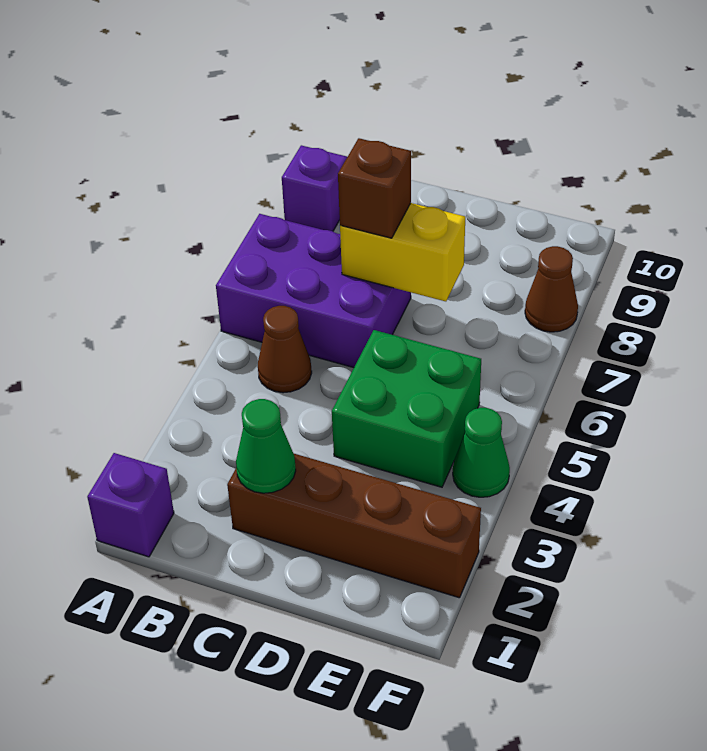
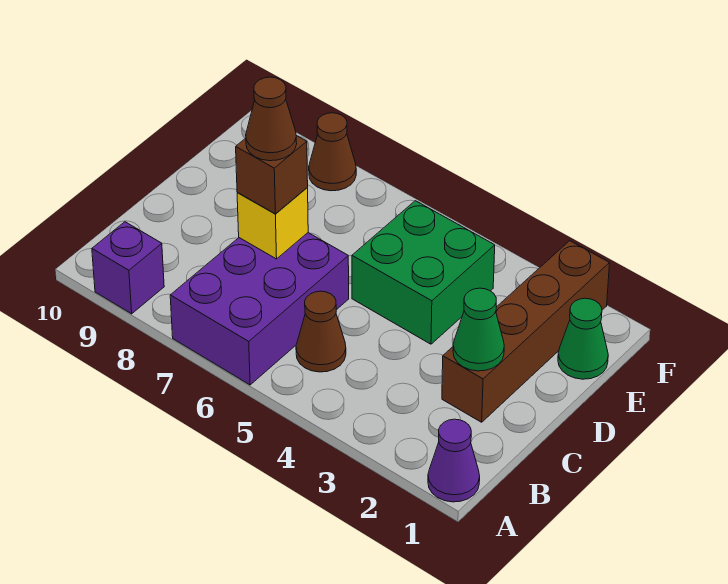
purple 1x1 brick [87,453,174,557] -> purple 1x1 cone [428,419,480,502]
yellow 1x2 brick [340,203,465,301] -> yellow 1x1 brick [237,188,308,259]
none -> brown 1x1 cone [246,77,297,161]
green 1x1 cone [453,408,510,497] -> green 1x1 cone moved to [558,298,608,379]

